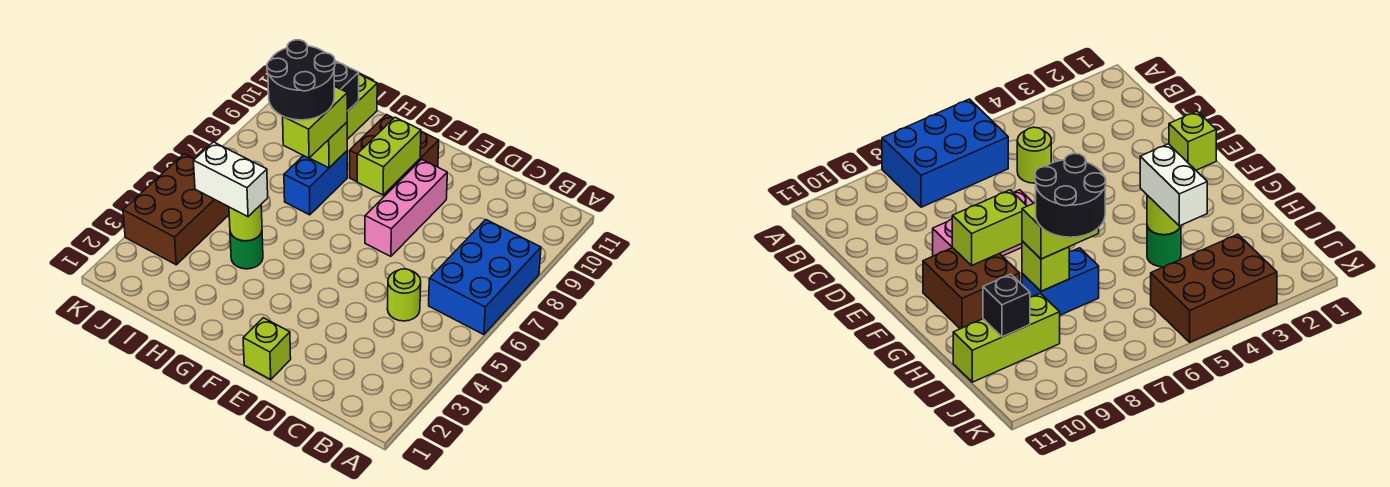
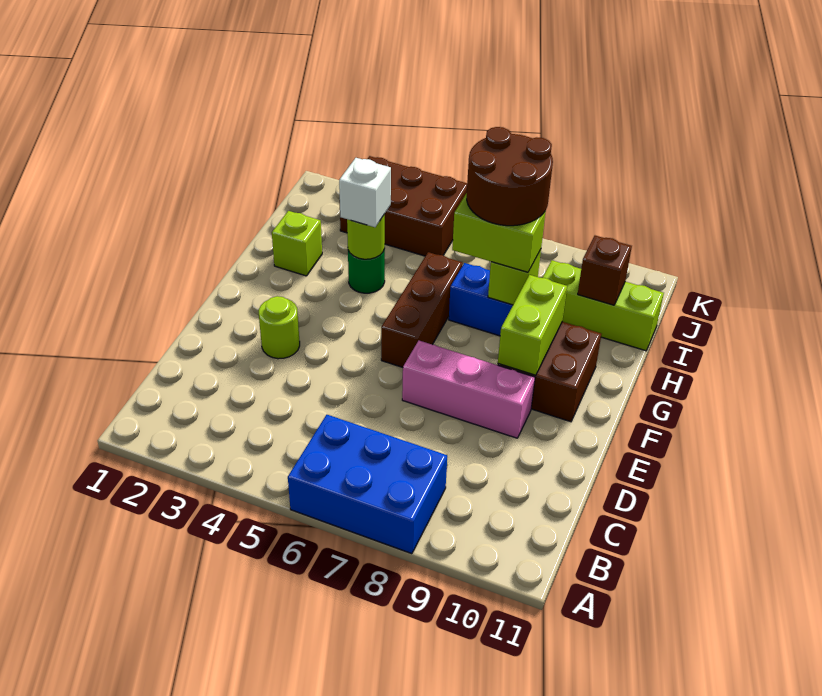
lime 1x1 round brick [387,269,421,321] -> lime 1x1 round brick moved to [259,296,300,359]
lime 1x1 brick [243,318,291,379] -> lime 1x1 brick moved to [272,211,322,276]
none -> brown 1x3 brick [381,252,463,367]
lime 1x2 brick [357,117,421,195] -> lime 1x2 brick turned to [498,275,567,375]
white 1x2 brick [193,142,268,217] -> white 1x1 brick [339,158,391,227]
black 2x2 round brick [267,40,335,120] -> brown 2x2 round brick [467,127,553,226]
black 1x1 brick [334,61,359,111] -> brown 1x1 brick [578,236,632,305]

